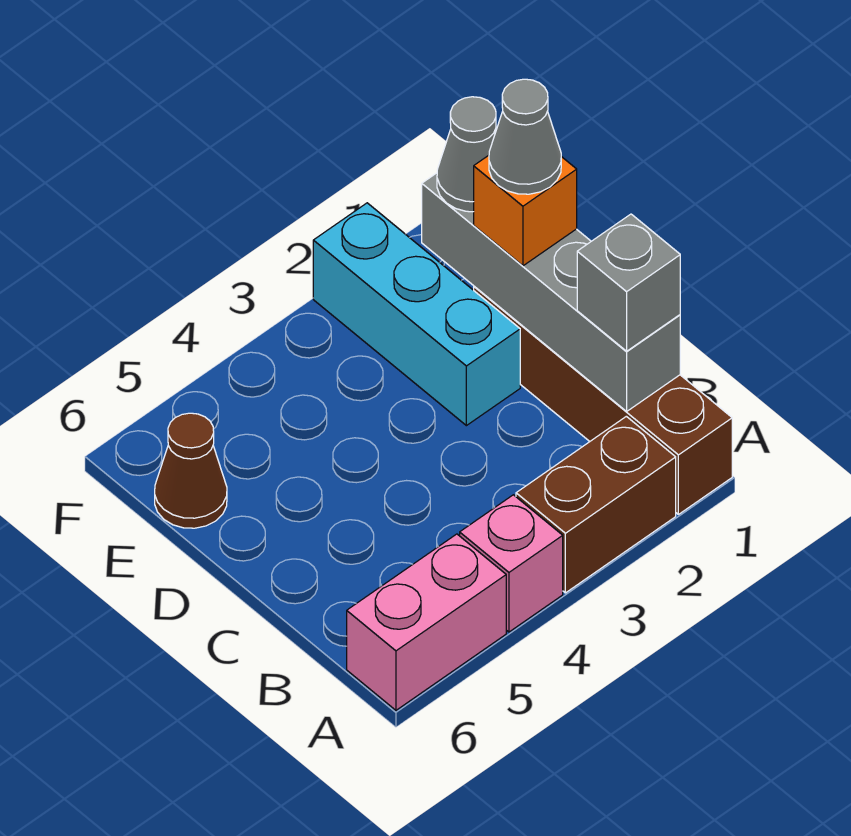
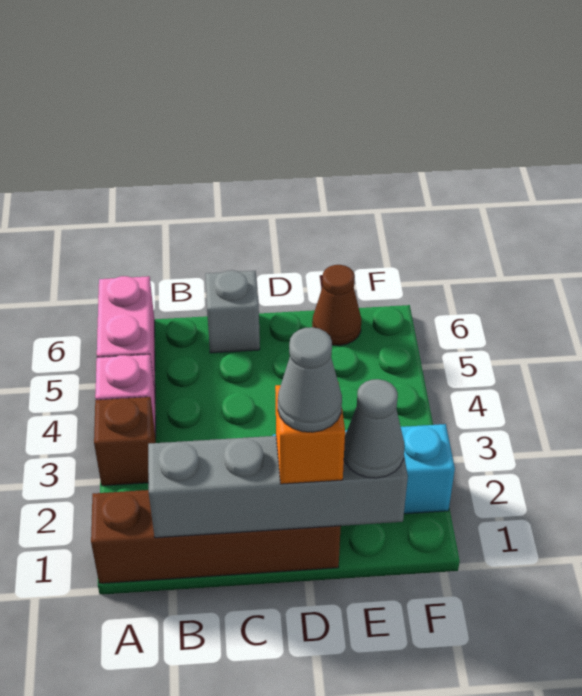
brown 1x2 brick [516,416,676,593] -> brown 1x1 brick [94,397,156,486]
grey 1x1 brick [577,214,680,351] -> grey 1x1 brick moved to [205,270,260,353]

